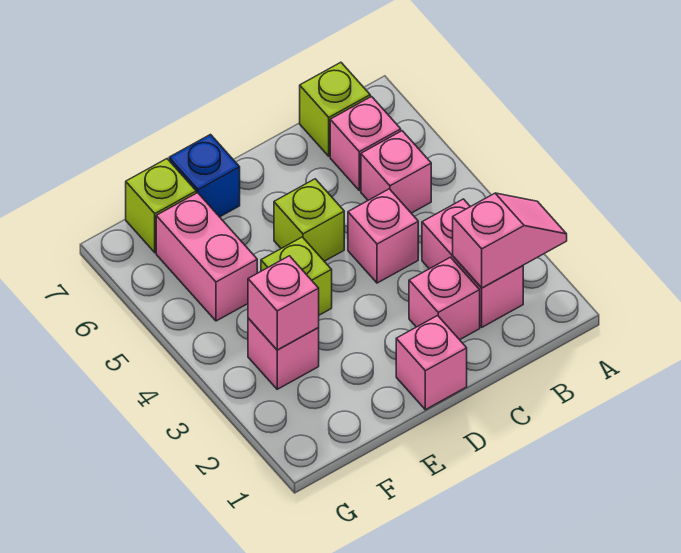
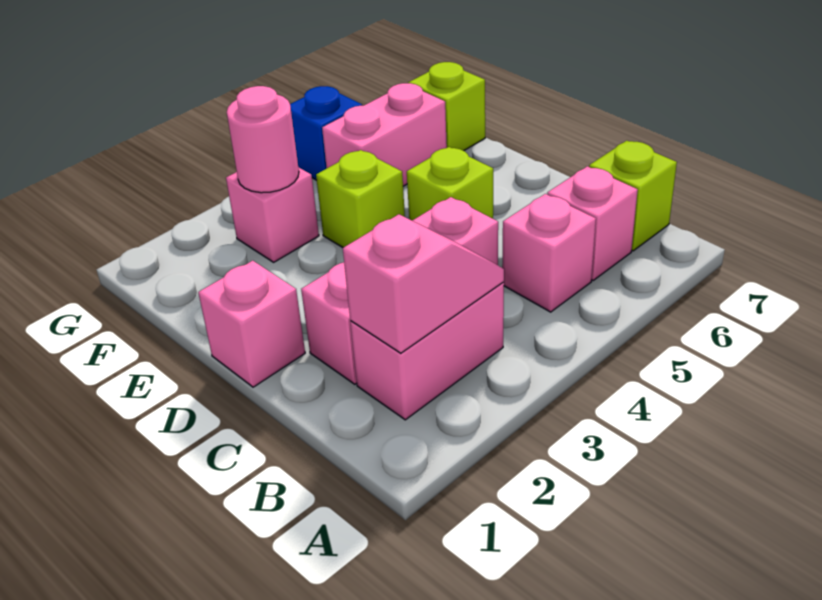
pink 1x2 slope [453,193,567,288] -> pink 1x2 slope turned to [343,214,504,353]
blue 1x1 brick [169,135,240,217] -> blue 1x1 brick moved to [290,86,362,180]
pink 1x1 brick [248,256,319,350] -> pink 1x1 round brick [227,86,299,193]

